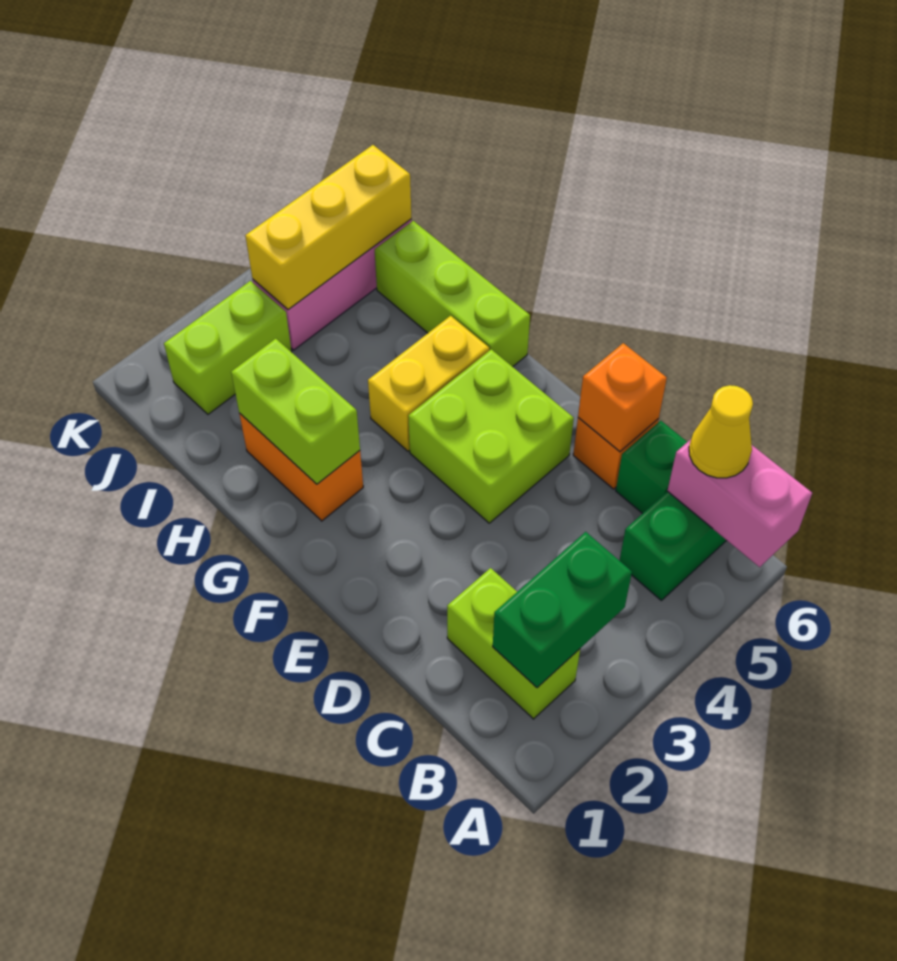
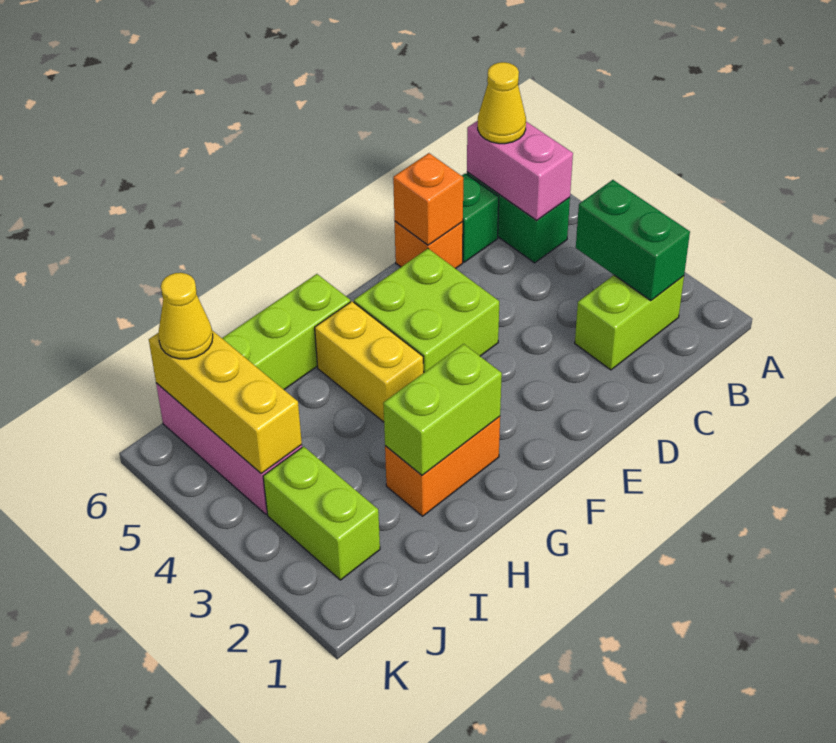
pink 1x2 brick [668,439,812,567] -> pink 1x2 brick turned to [467,121,573,221]
none -> yellow 1x1 cone [158,273,213,359]

